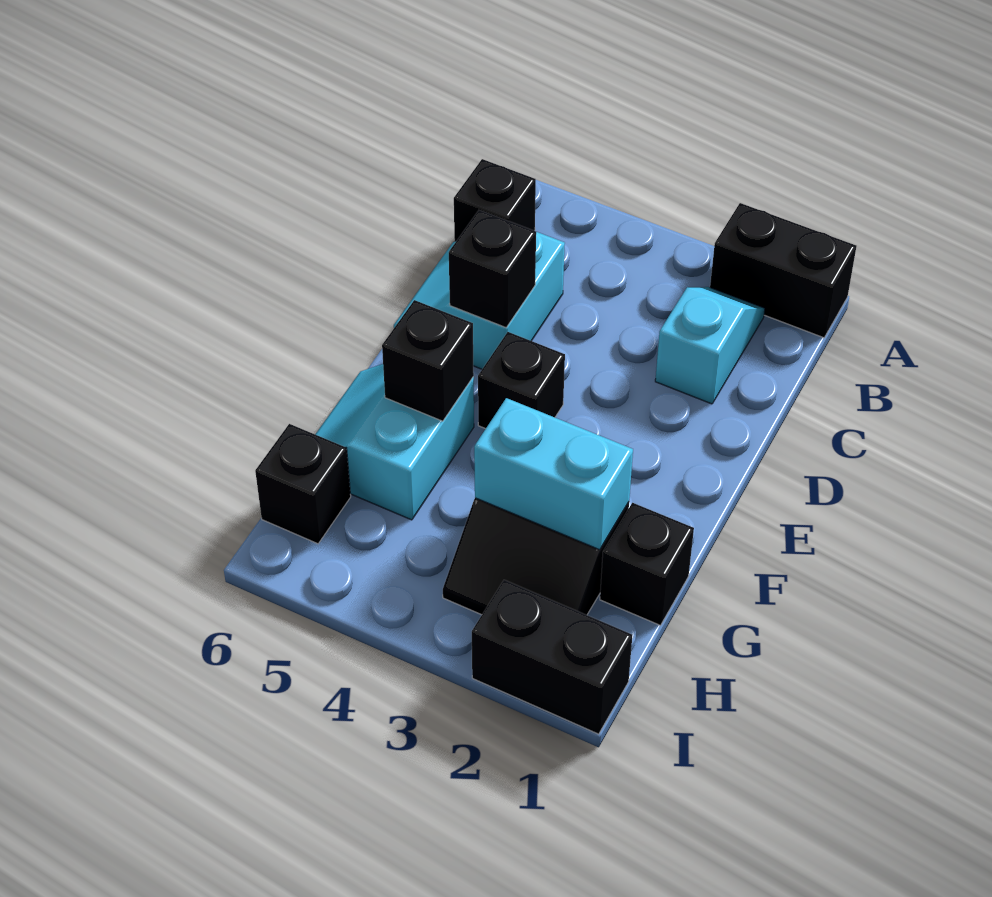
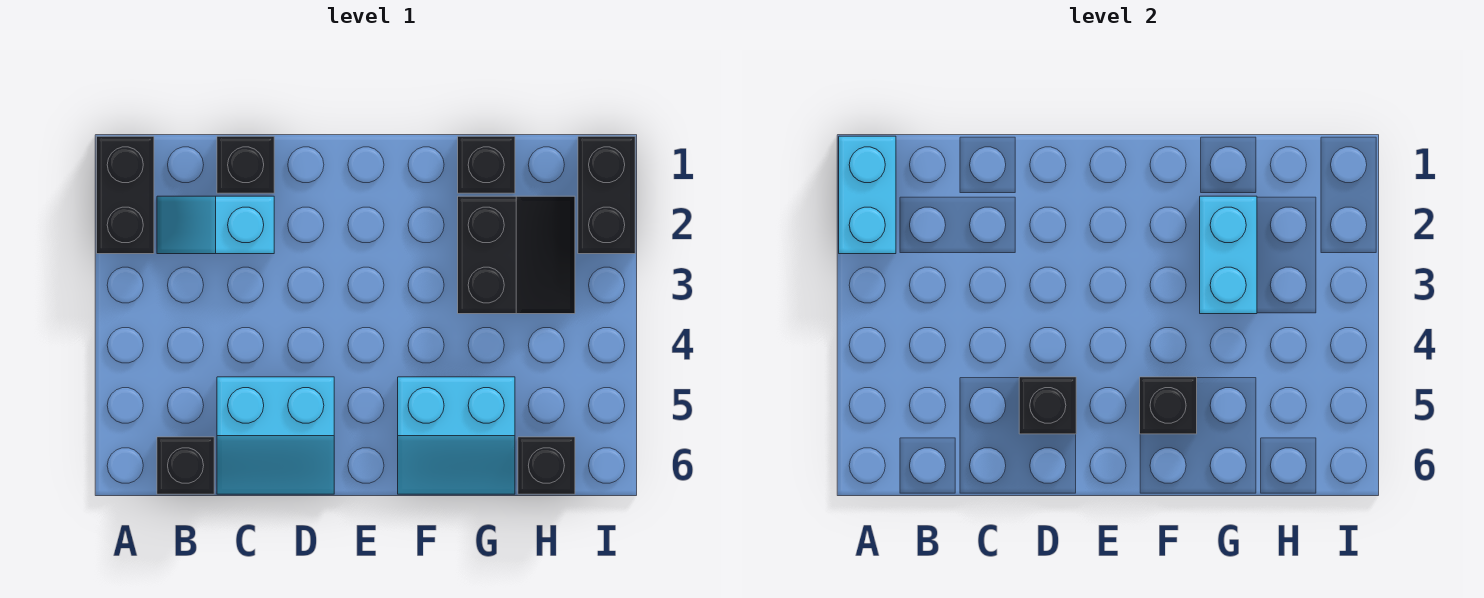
none -> cyan 1x2 brick [839,136,896,254]
black 1x1 brick [478,332,565,429] -> black 1x1 brick moved to [217,136,274,193]

